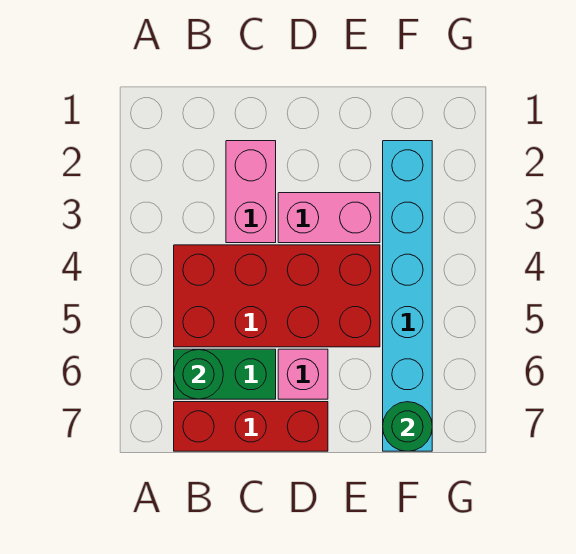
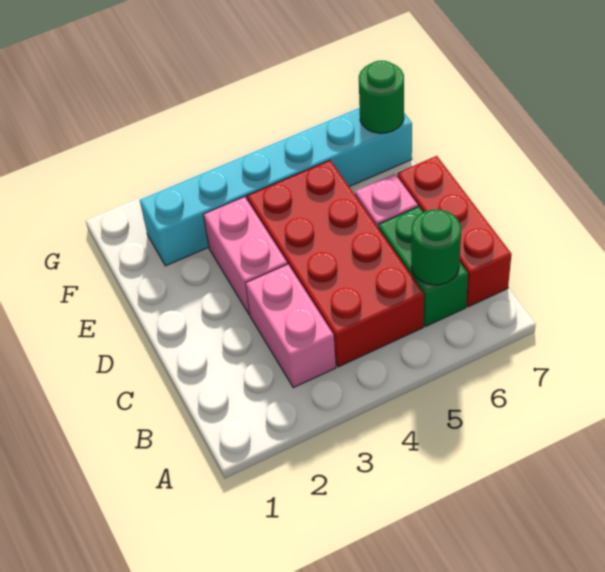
pink 1x2 brick [226,141,276,243] -> pink 1x2 brick turned to [246,264,336,388]

